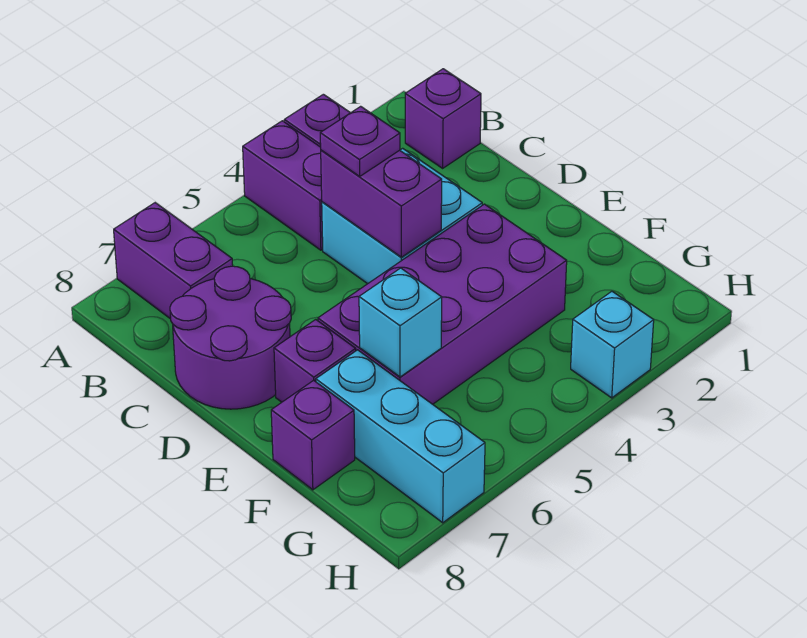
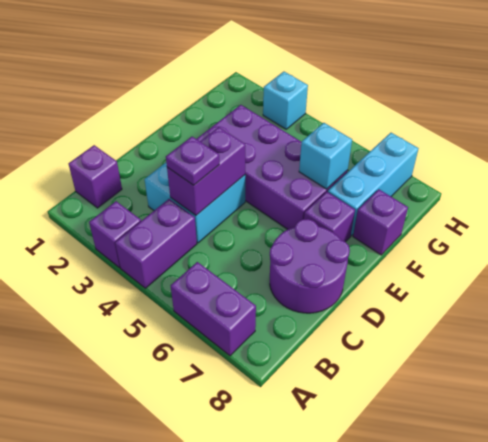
purple 1x2 brick [114,203,233,319] -> purple 1x2 brick turned to [171,262,256,356]

